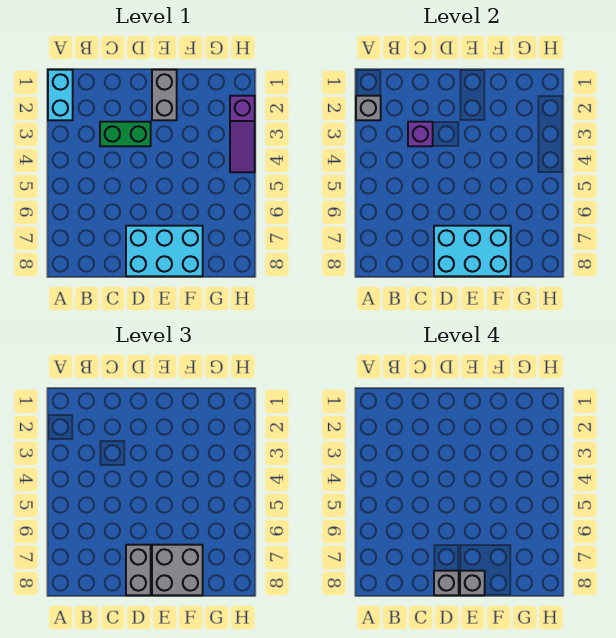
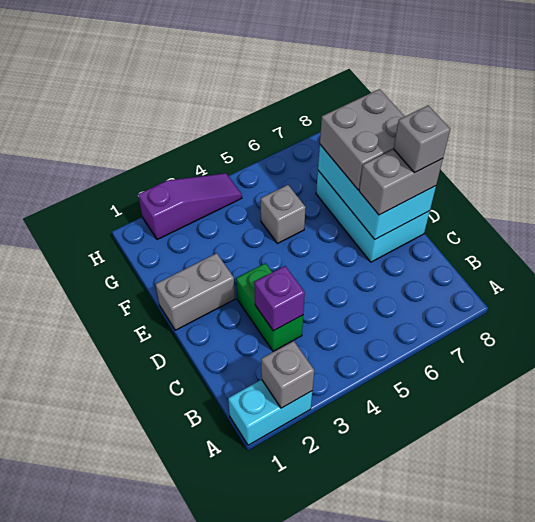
grey 1x1 brick [460,571,485,595] -> grey 1x1 brick moved to [261,185,306,244]

